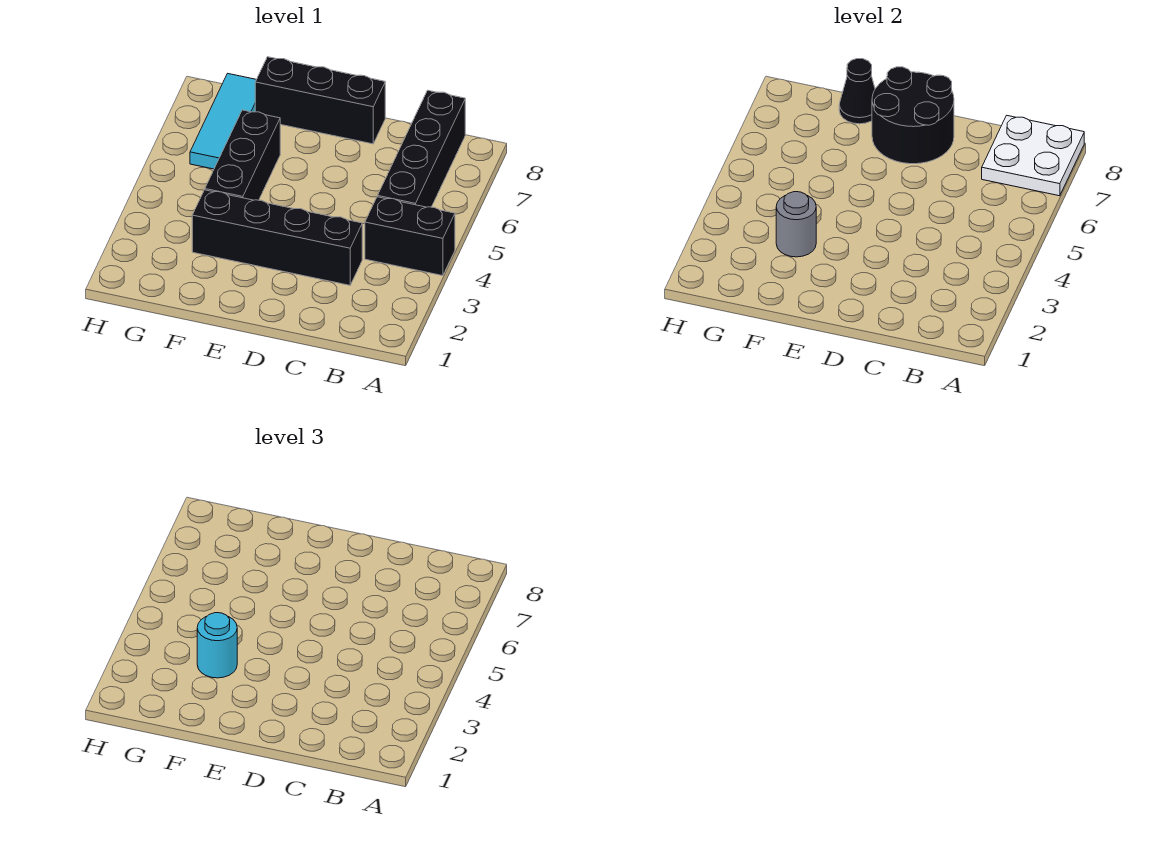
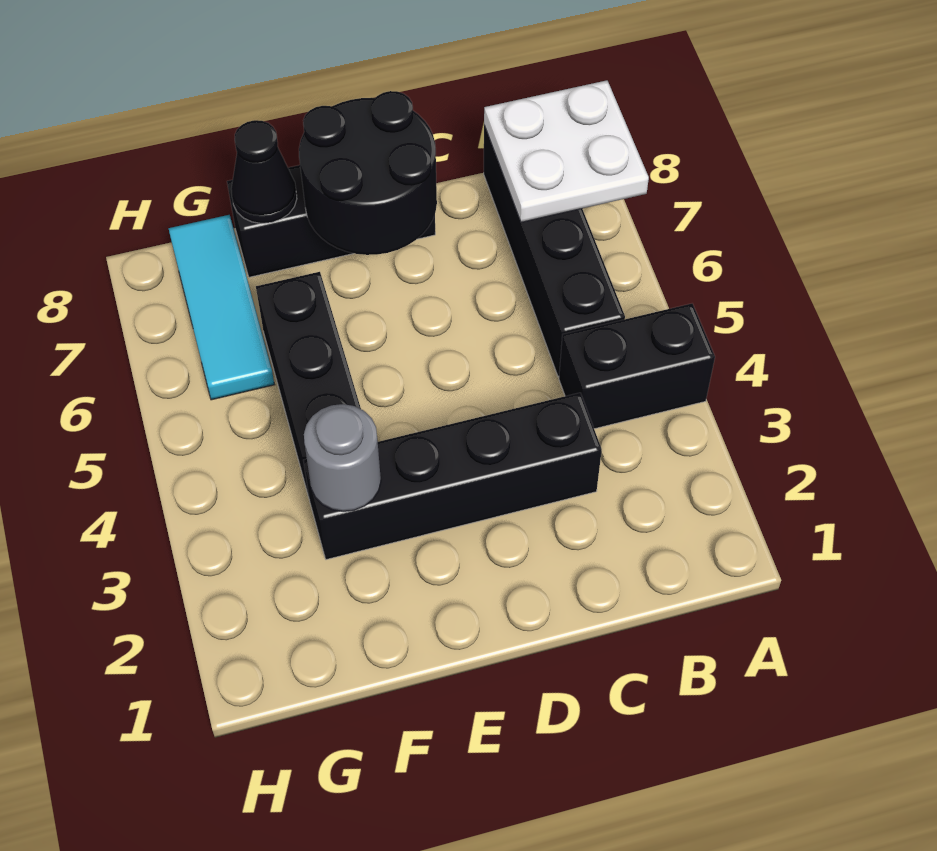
cyan 1x1 round brick [197,613,237,678] -> none

